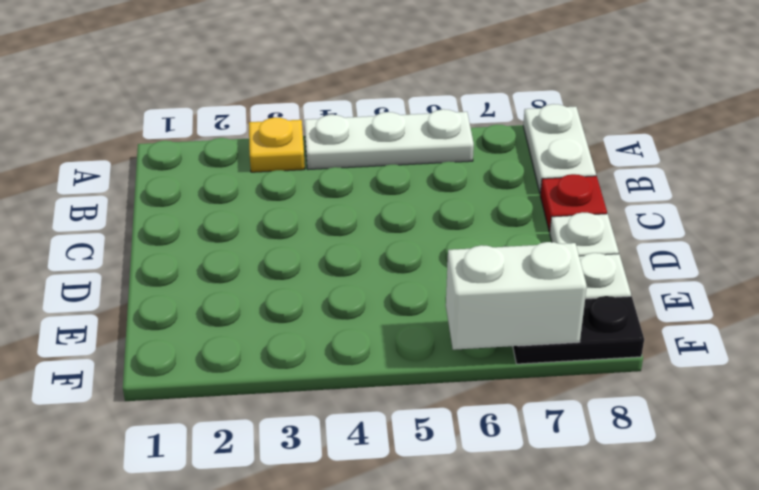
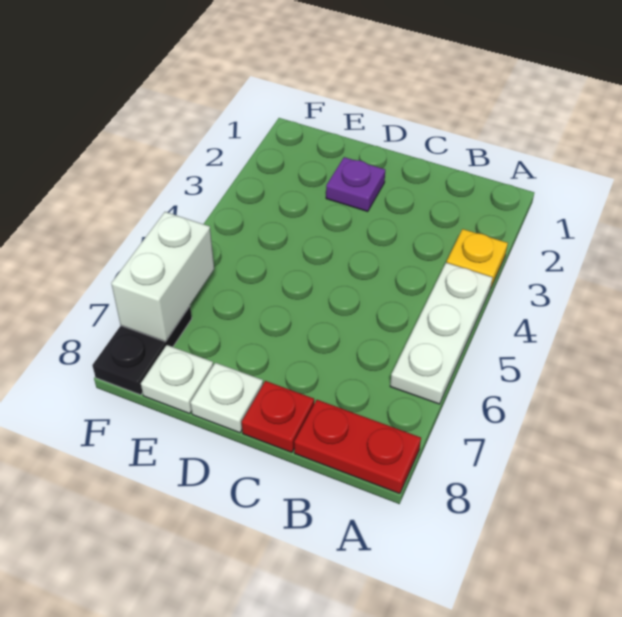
white 1x2 plate [523,104,596,194] -> red 1x2 plate [294,400,421,494]
none -> purple 1x1 plate [326,157,385,212]

